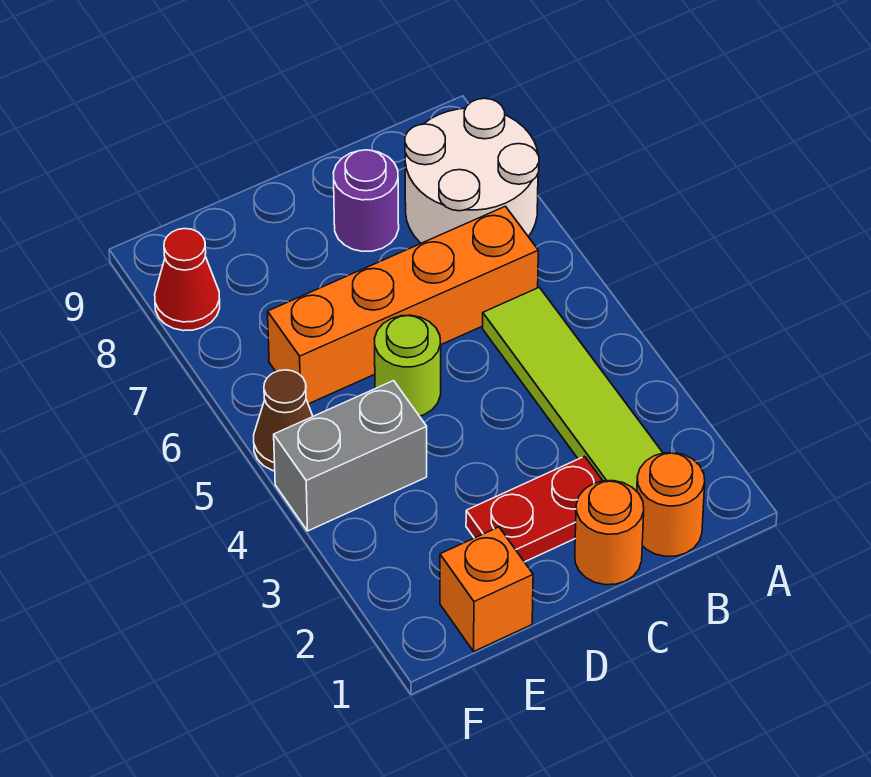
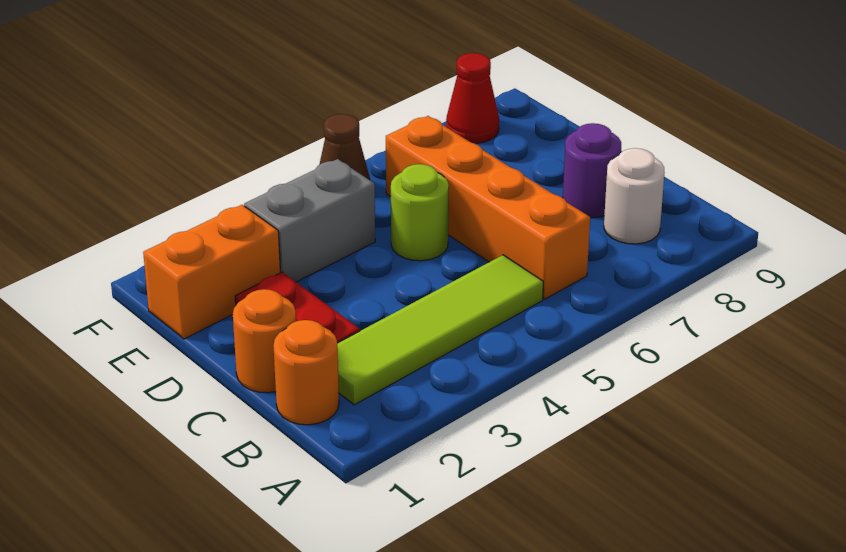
white 2x2 round brick [405,98,539,243] -> white 1x1 round brick [604,148,665,244]
orange 1x1 brick [440,527,533,651] -> orange 1x2 brick [143,205,280,339]
grey 1x2 brick [274,381,427,531] -> grey 1x2 brick turned to [244,159,375,282]

